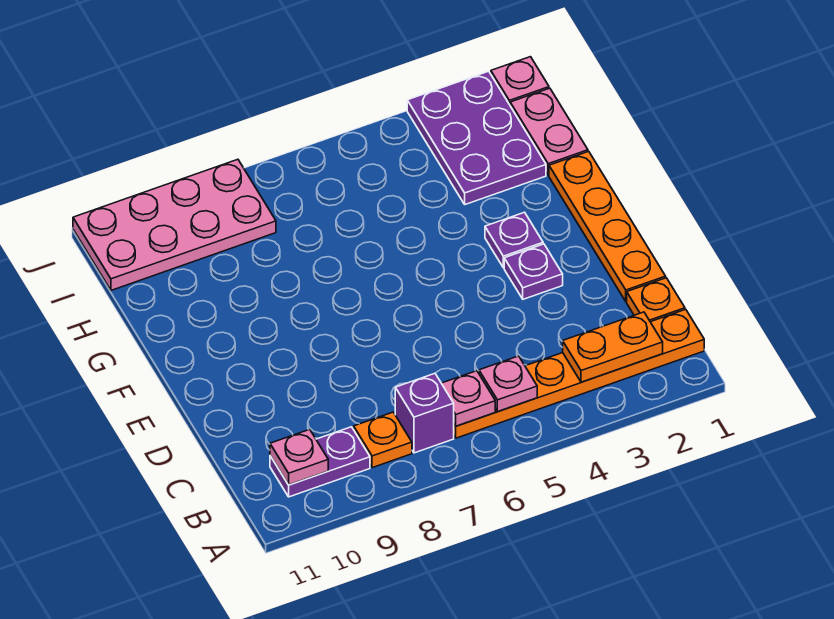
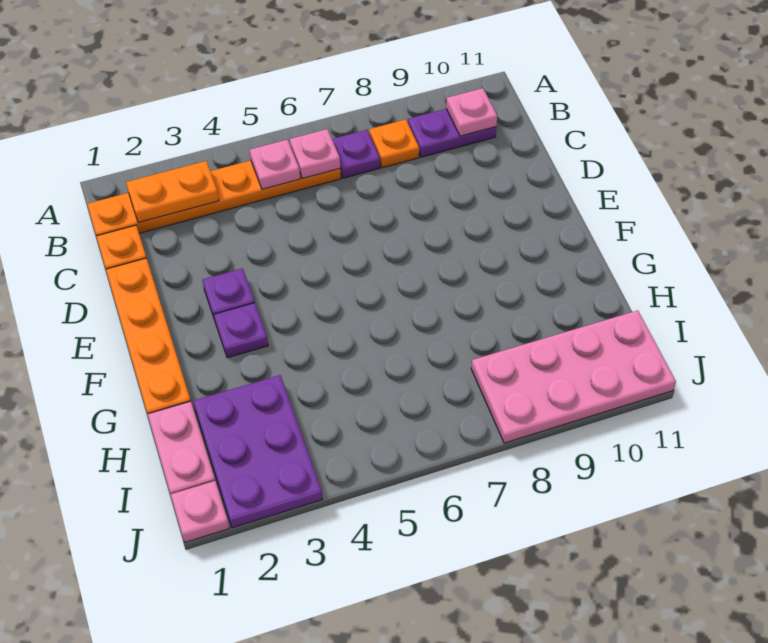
purple 1x1 brick [395,373,454,453] -> purple 1x1 plate [332,130,380,178]

